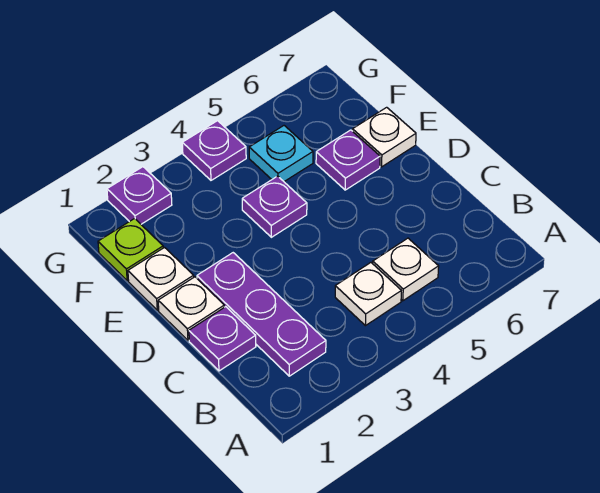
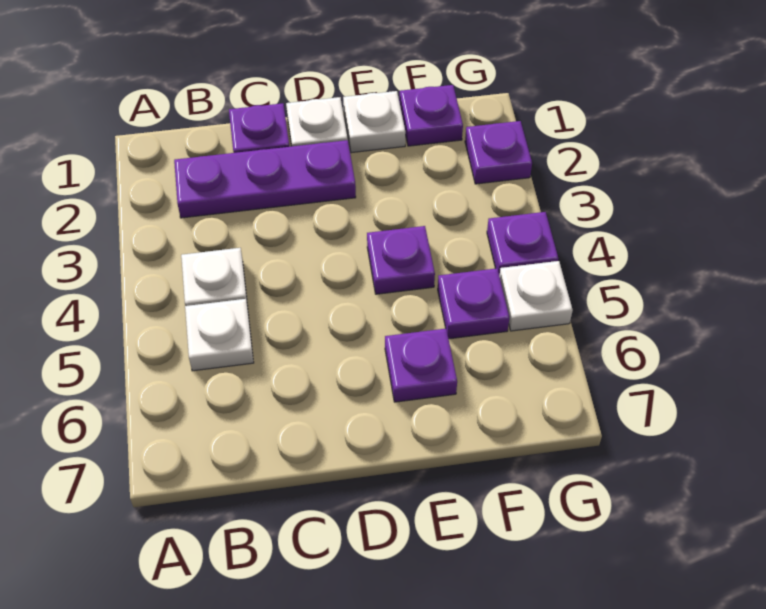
white 1x1 plate [353,107,416,167] -> white 1x1 plate moved to [499,261,573,331]
lime 1x1 plate [98,219,163,281] -> purple 1x1 plate [400,85,463,146]
cyan 1x1 plate [249,126,313,181] -> purple 1x1 plate [438,268,509,339]

